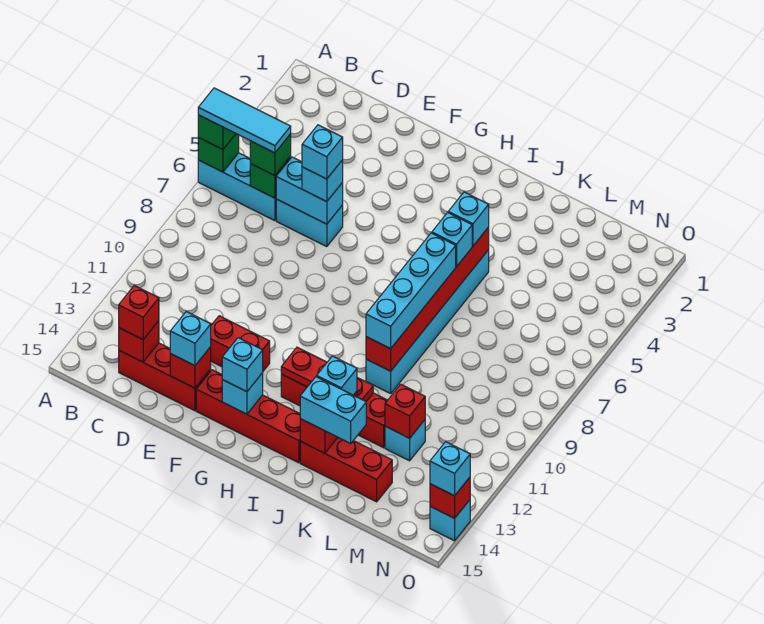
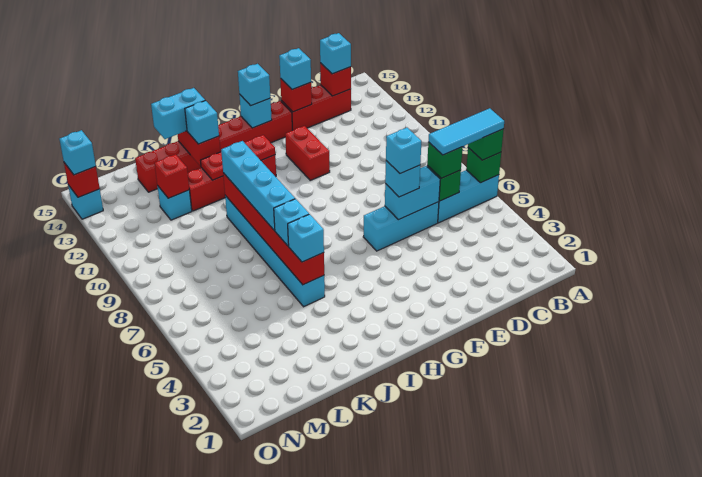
red 1x1 brick [119,286,159,339] -> cyan 1x1 brick [320,33,351,74]
cyan 1x2 brick [276,199,343,247] -> cyan 1x3 brick [363,202,439,251]
red 1x2 brick [211,316,270,371] -> red 1x2 brick turned to [285,126,330,180]

